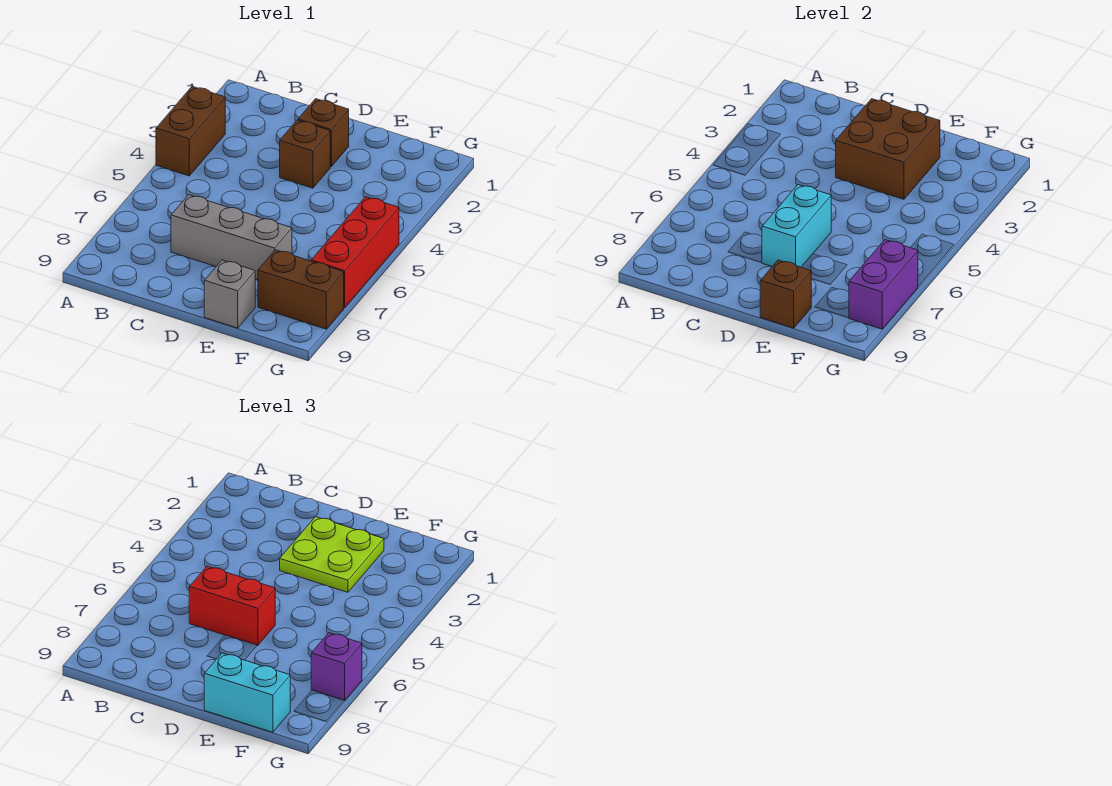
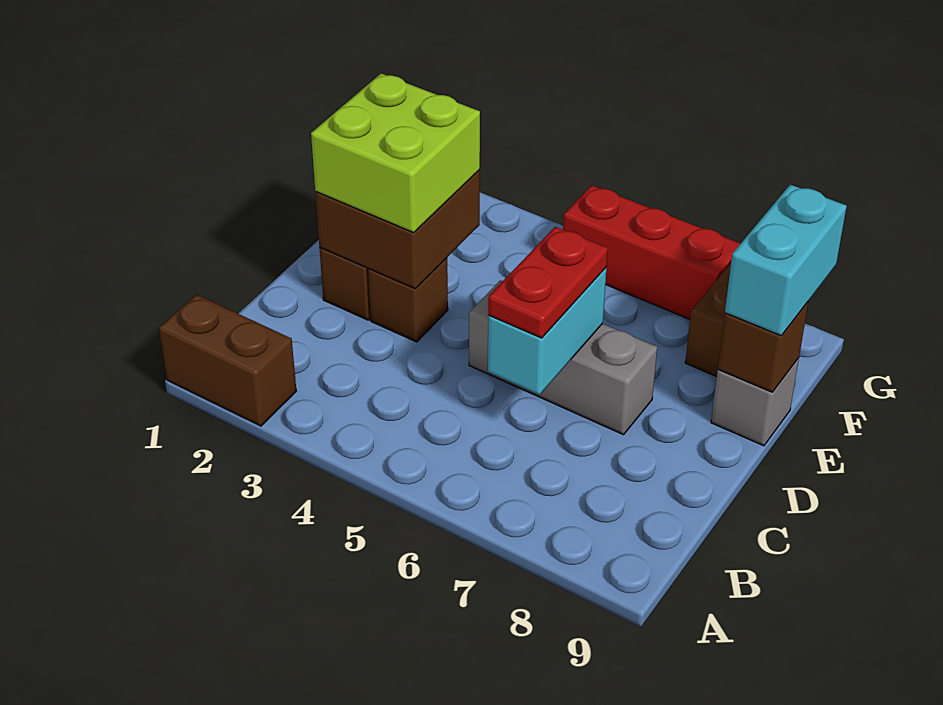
brown 1x2 brick [156,86,225,176] -> brown 1x2 brick moved to [159,294,296,426]
red 1x2 brick [189,566,275,646] -> red 1x2 plate [488,227,608,338]
grey 1x3 brick [171,195,292,280] -> grey 1x3 brick turned to [469,280,657,435]
lime 2x2 plate [280,517,384,592] -> lime 2x2 brick [311,73,480,233]
cyan 1x2 brick [762,185,831,267] -> cyan 1x2 brick turned to [488,268,606,395]
purple 1x2 brick [849,240,918,329] -> none
purple 1x1 brick [311,633,362,701] -> none

